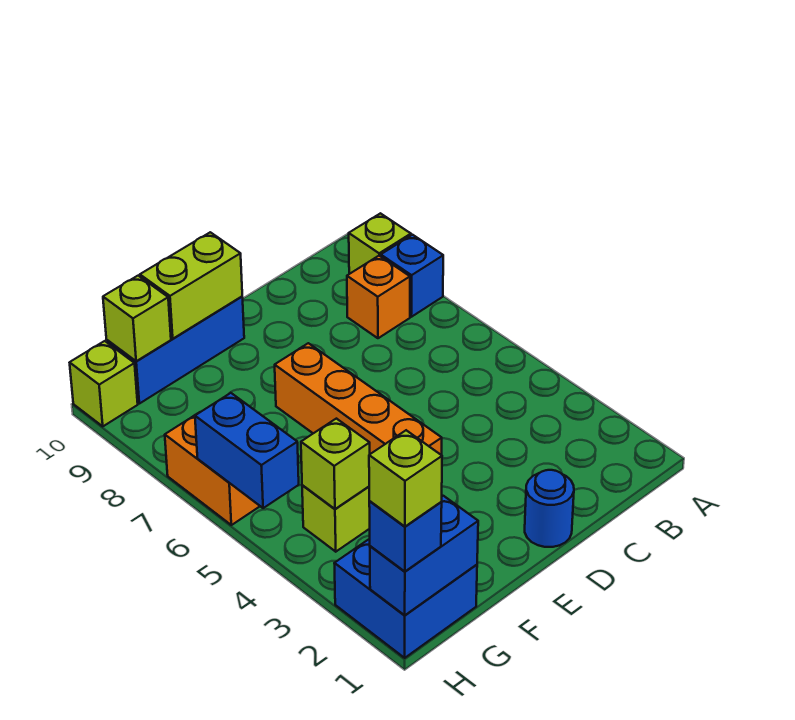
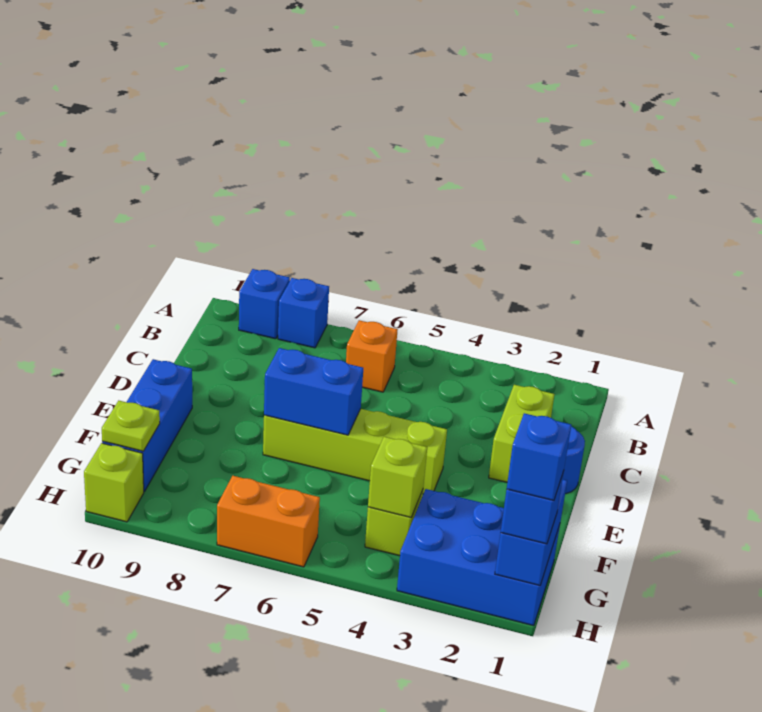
lime 1x1 brick [349,213,411,274] -> blue 1x1 brick [239,269,290,339]
orange 1x1 brick [347,256,410,338] -> orange 1x1 brick moved to [346,320,398,392]
orange 1x4 brick [275,343,442,455] -> lime 1x4 brick [263,409,447,494]
lime 1x2 brick [140,232,242,339] -> lime 1x2 brick moved to [489,385,554,482]
blue 2x2 brick [334,539,477,658] -> blue 2x3 brick [397,489,560,626]
lime 1x1 brick [103,276,171,361] -> lime 1x1 plate [102,401,160,451]
lime 1x1 brick [369,430,442,526] -> blue 1x1 brick [507,413,571,500]
blue 1x2 brick [195,393,299,508] -> blue 1x2 brick moved to [264,348,363,435]

